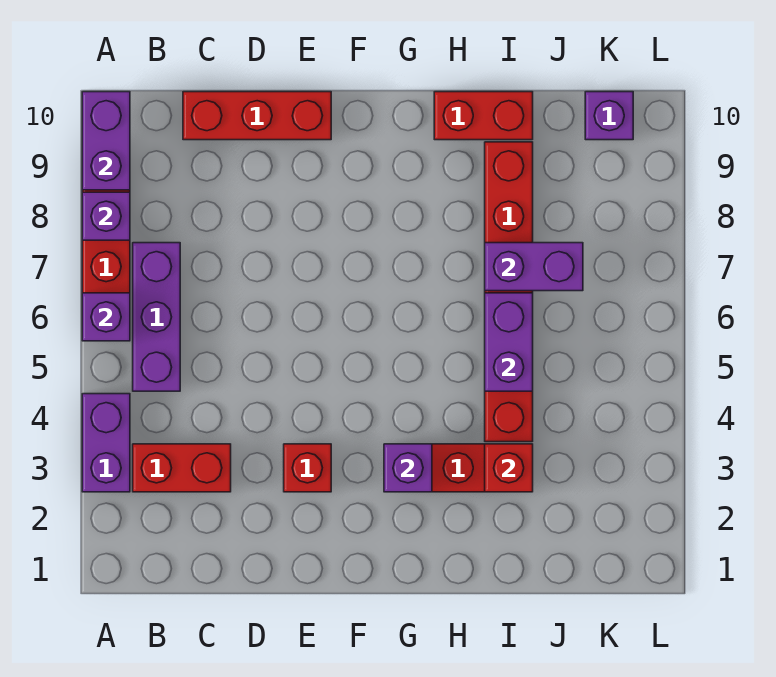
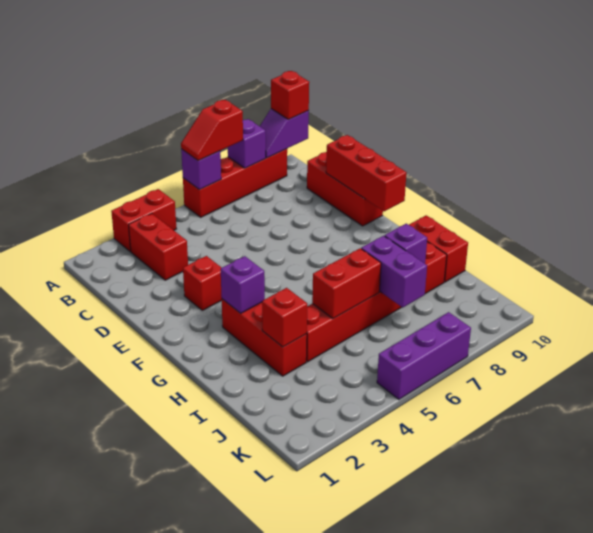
purple 1x2 brick [82,394,130,492] -> red 1x2 brick [111,189,176,252]
none -> red 1x2 slope [181,100,243,161]
purple 1x2 brick [82,92,130,190] -> purple 1x2 slope [260,109,309,158]
none -> red 1x1 brick [271,71,309,120]
purple 1x3 brick [133,243,180,391] -> purple 1x3 brick moved to [377,312,471,399]
none -> red 1x3 brick [326,135,406,211]
purple 1x2 brick [485,293,533,391] -> red 1x2 brick [312,248,381,319]
purple 1x1 brick [585,92,633,140] -> purple 1x1 brick moved to [385,224,427,263]

